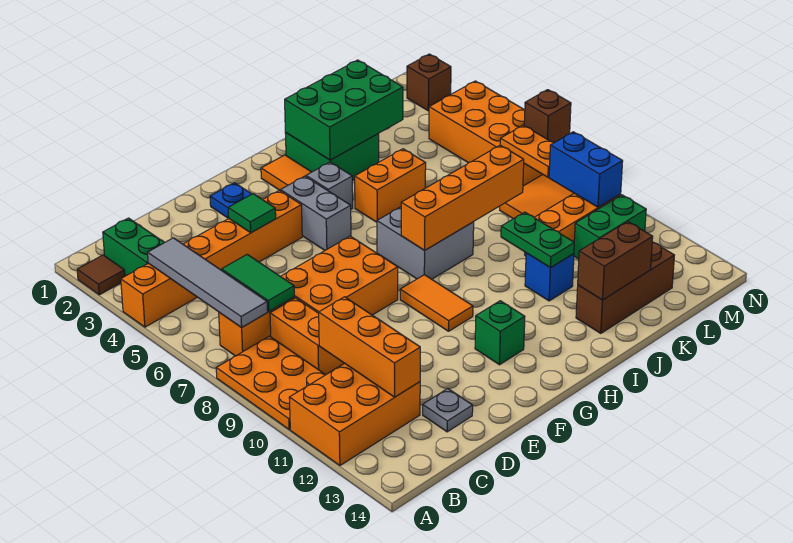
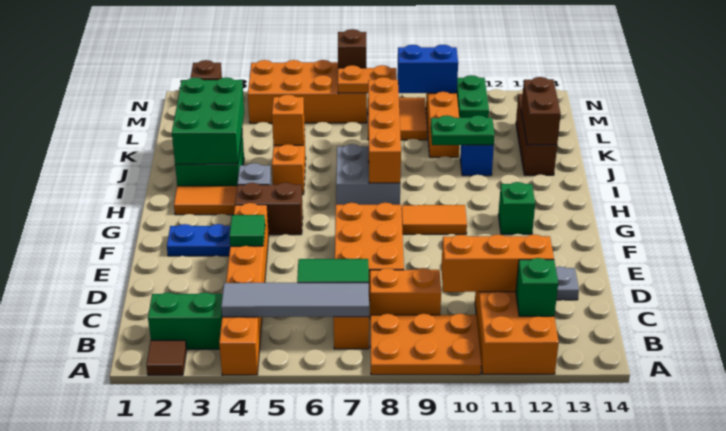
none -> green 1x1 brick [516,258,558,316]
grey 1x2 brick [281,176,351,250] -> brown 1x2 brick [235,183,303,235]
none -> orange 1x1 brick [272,95,305,145]

